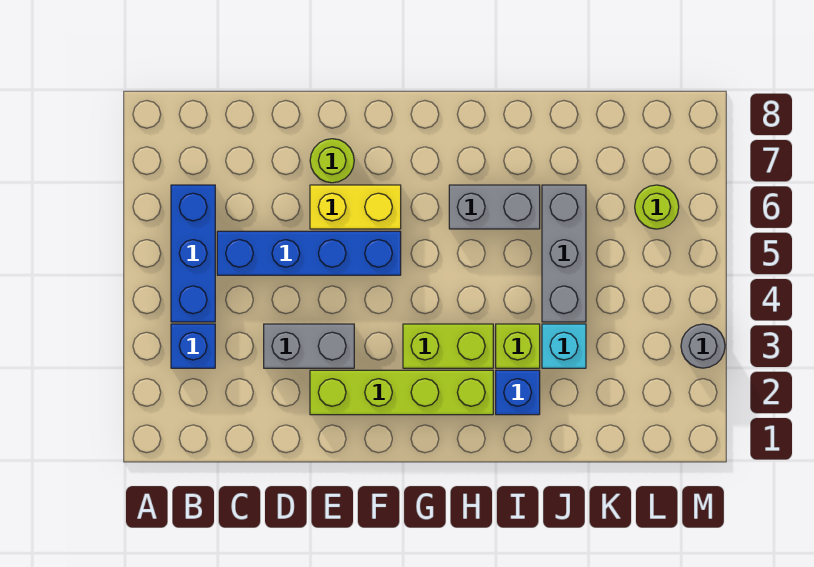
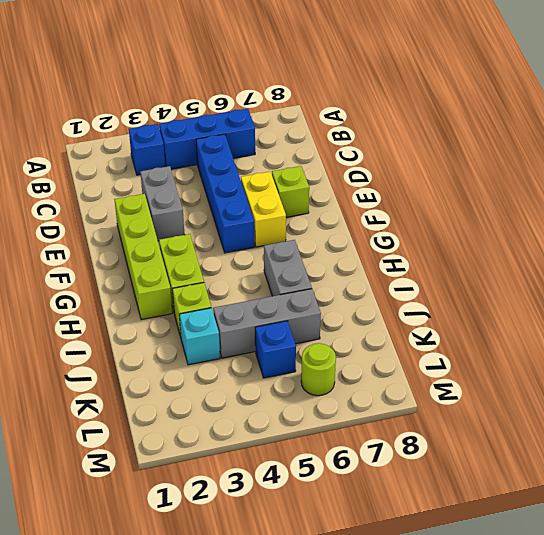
lime 1x1 round brick [310,139,354,183] -> lime 1x1 brick [272,166,309,217]
blue 1x1 brick [496,370,540,415] -> blue 1x1 brick moved to [255,321,296,378]
grey 1x1 round brick [681,324,725,368] -> none

